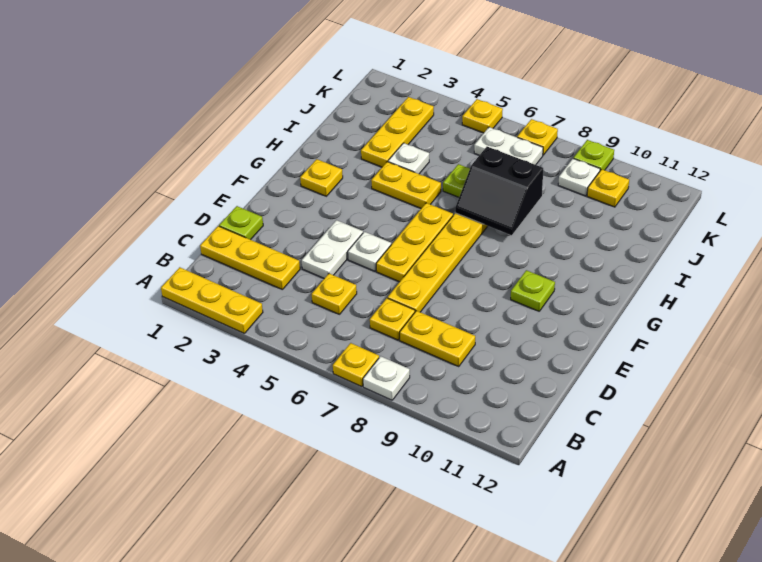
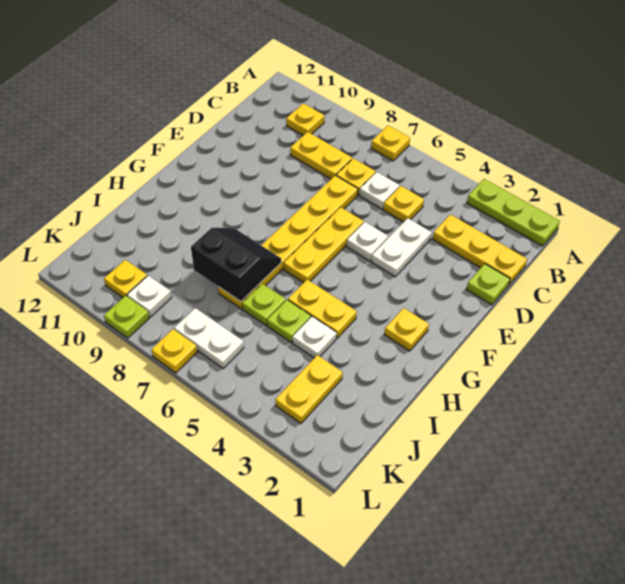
yellow 1x3 plate [161,267,263,333] -> lime 1x3 plate [467,179,560,246]
white 1x1 plate [363,356,410,400] -> white 1x1 plate moved to [359,172,400,209]
lime 1x1 plate [511,270,555,311] -> lime 1x1 plate moved to [267,300,311,342]
yellow 1x3 plate [361,97,434,167] -> yellow 1x2 plate [275,355,343,423]
yellow 1x1 plate [462,99,503,133] -> yellow 1x1 plate moved to [286,103,324,135]

